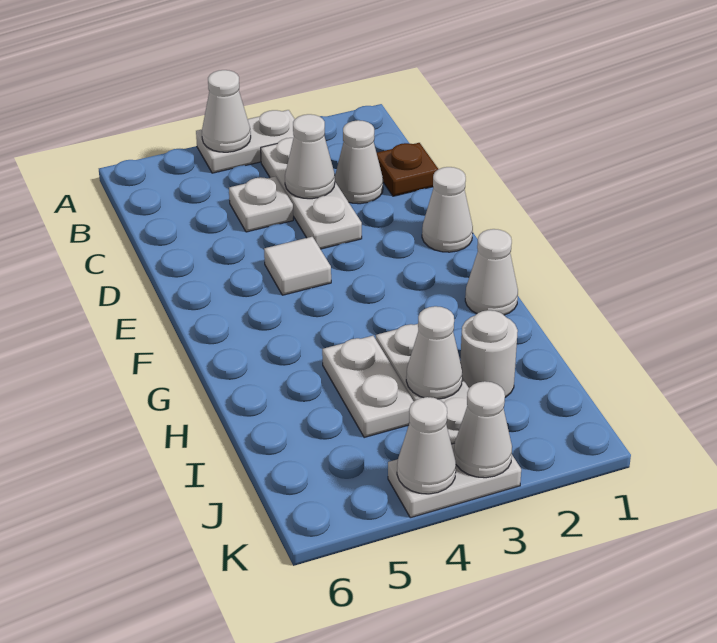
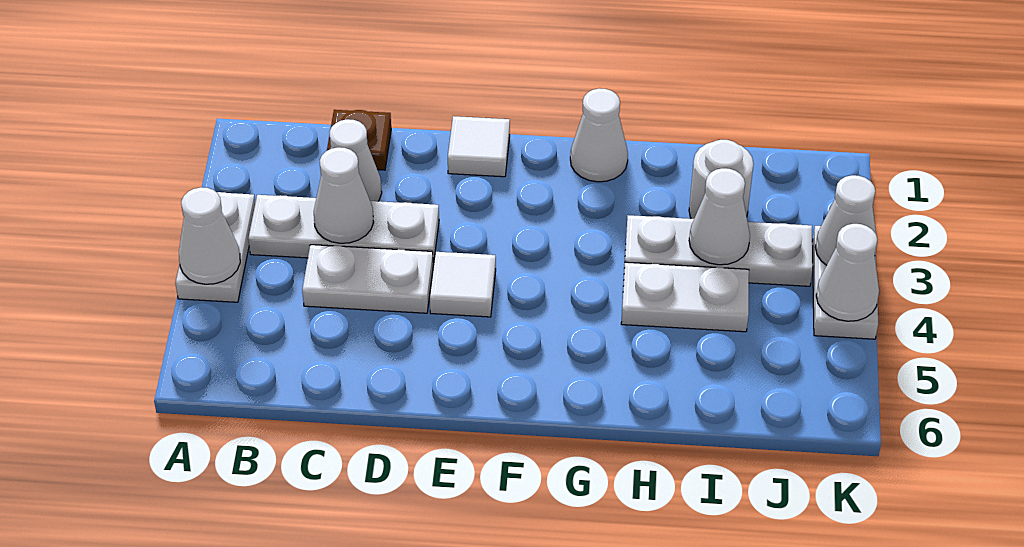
white 1x1 plate [229,177,293,232] -> white 1x2 plate [302,245,433,313]
white 1x1 cone [422,167,473,252] -> white 1x1 tile [448,116,510,177]

